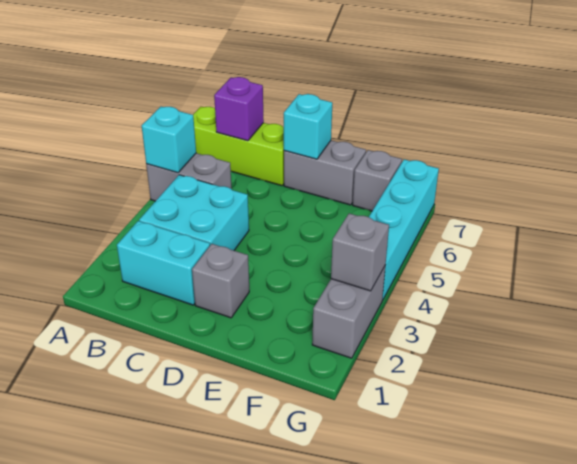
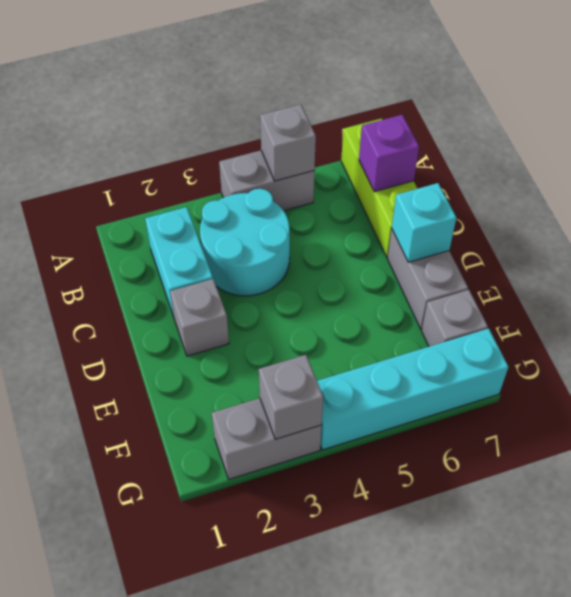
grey 1x2 brick [146,153,232,201] -> grey 1x2 brick turned to [219,150,315,211]
cyan 1x1 brick [142,107,196,173] -> grey 1x1 brick [260,104,316,181]
cyan 2x2 brick [139,175,249,250] -> cyan 2x2 round brick [200,189,290,296]

